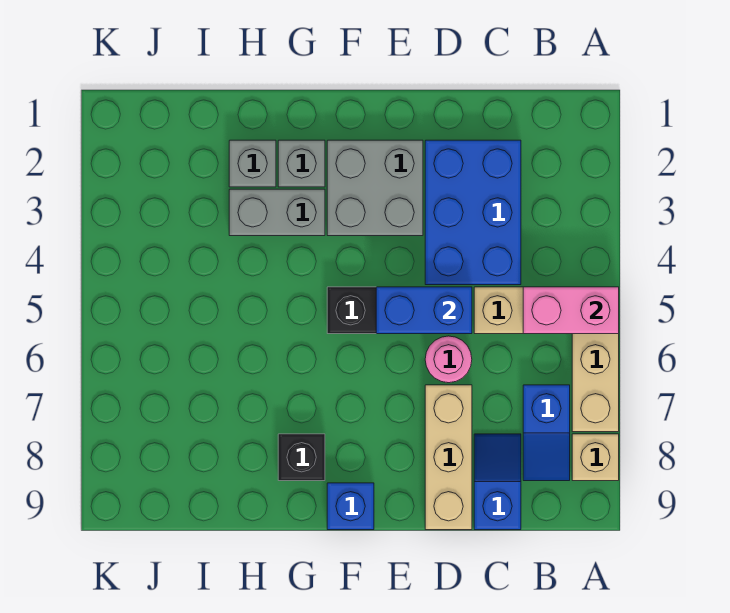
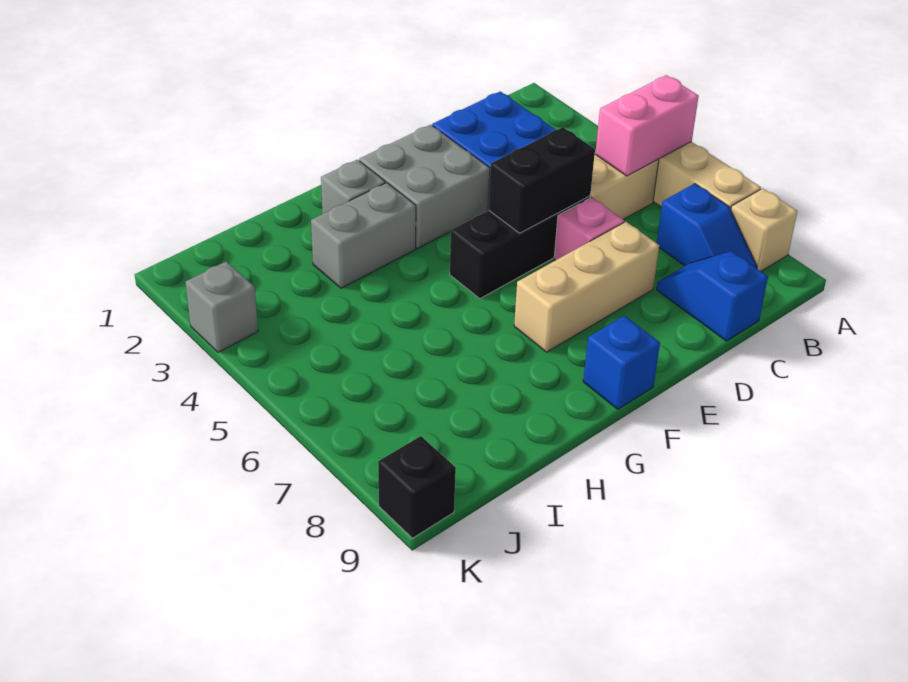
blue 1x2 brick [376,287,472,334] -> black 1x2 brick [489,127,595,233]
pink 1x1 round brick [425,336,472,383] -> pink 1x1 brick [554,197,624,260]
tan 1x3 brick [425,385,472,530] -> tan 1x3 brick turned to [514,222,659,352]
black 1x1 brick [278,434,325,481] -> black 1x1 brick moved to [378,436,456,538]
grey 1x1 brick [229,140,276,187] -> grey 1x1 brick moved to [185,261,258,352]

